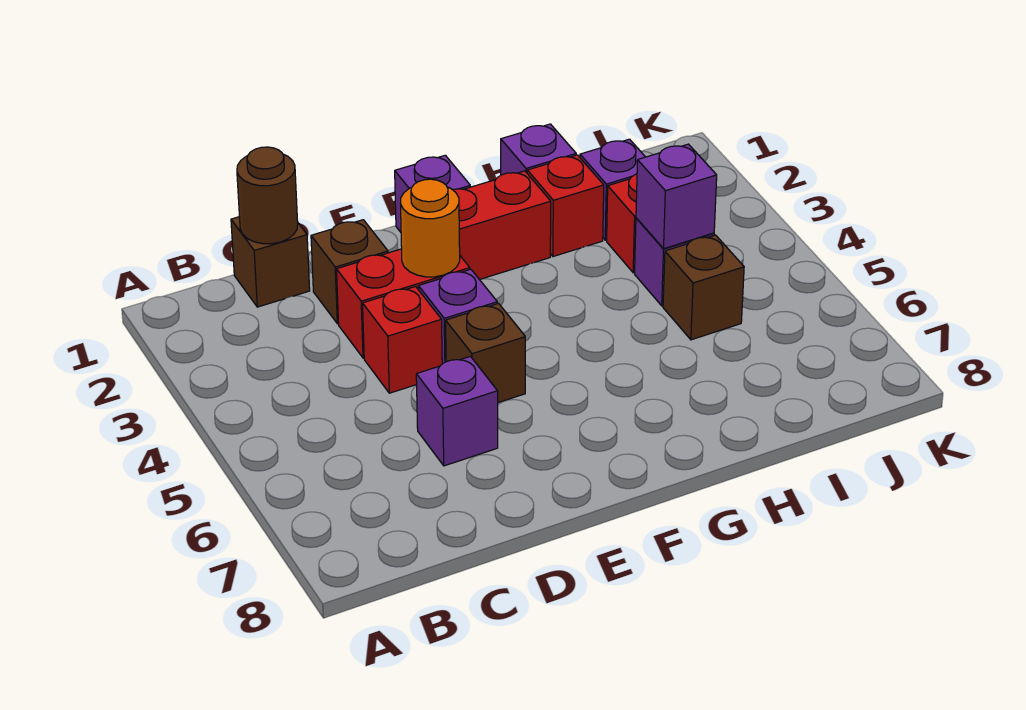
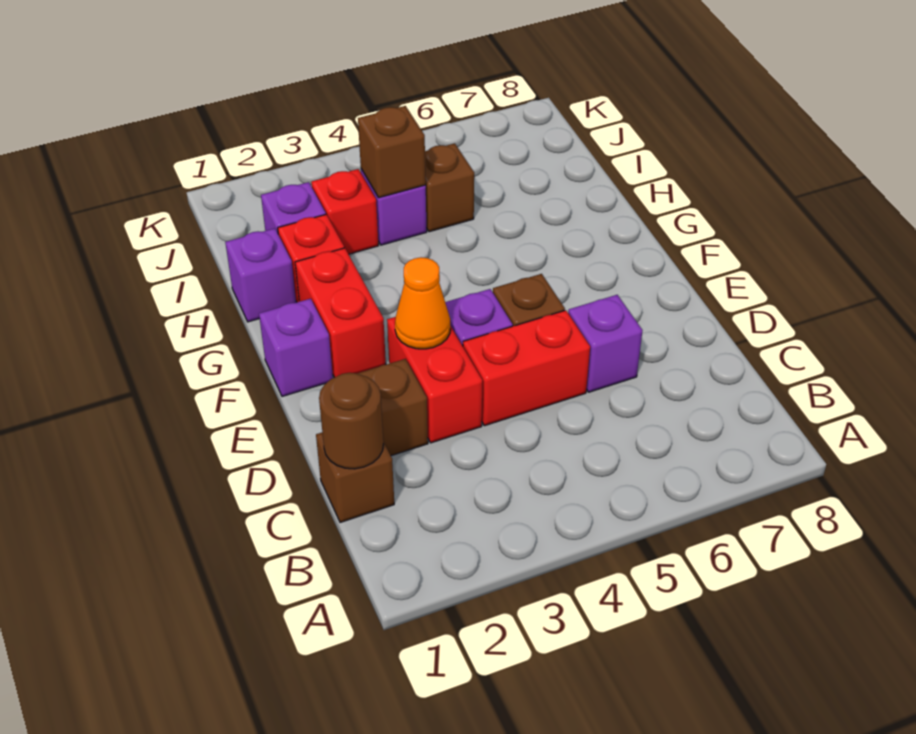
red 1x1 brick [363,286,442,393] -> red 1x2 brick [463,310,590,426]
orange 1x1 round brick [400,179,460,277] -> orange 1x1 cone [395,257,450,349]
purple 1x1 brick [636,144,717,249] -> brown 1x1 brick [358,106,426,198]

